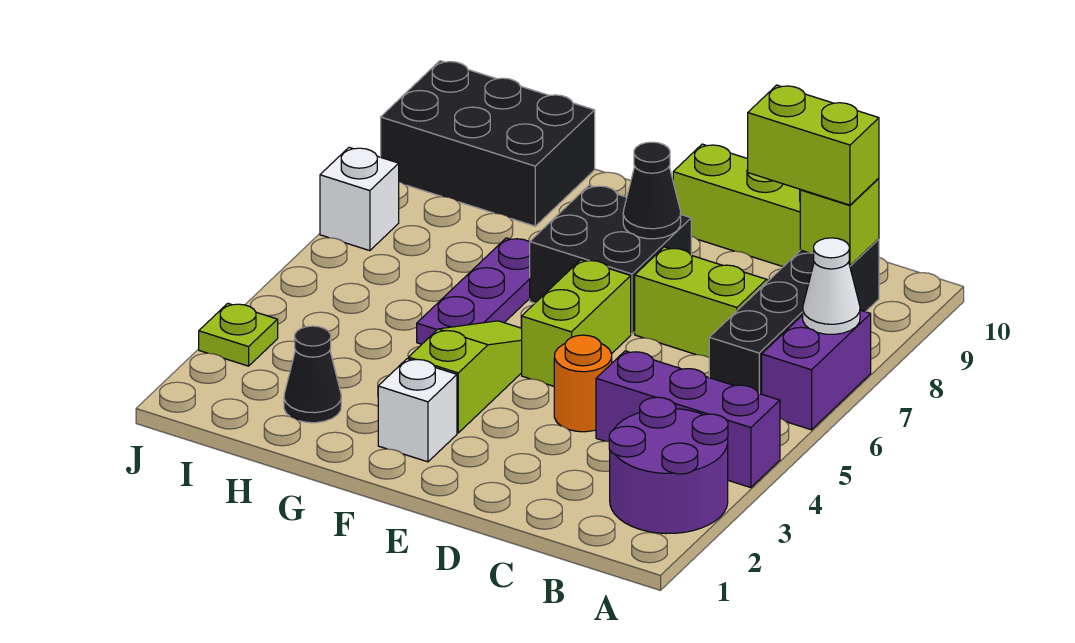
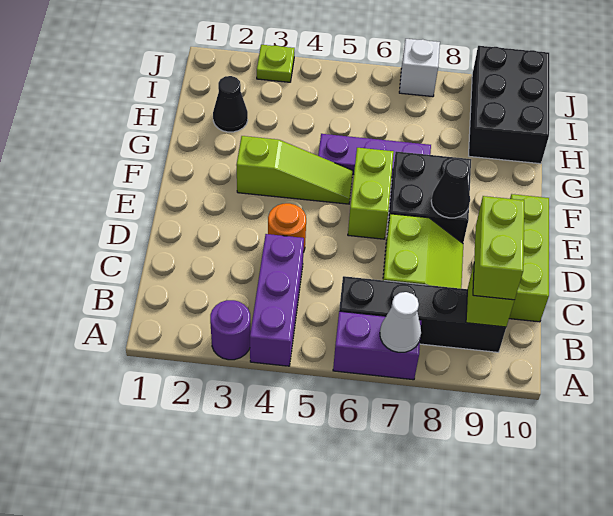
purple 2x2 round brick [609,397,728,534] -> purple 1x1 round brick [210,300,251,360]
lime 1x2 brick [522,260,631,386] -> lime 1x2 brick turned to [348,148,394,239]
white 1x1 brick [378,359,457,462] -> none

